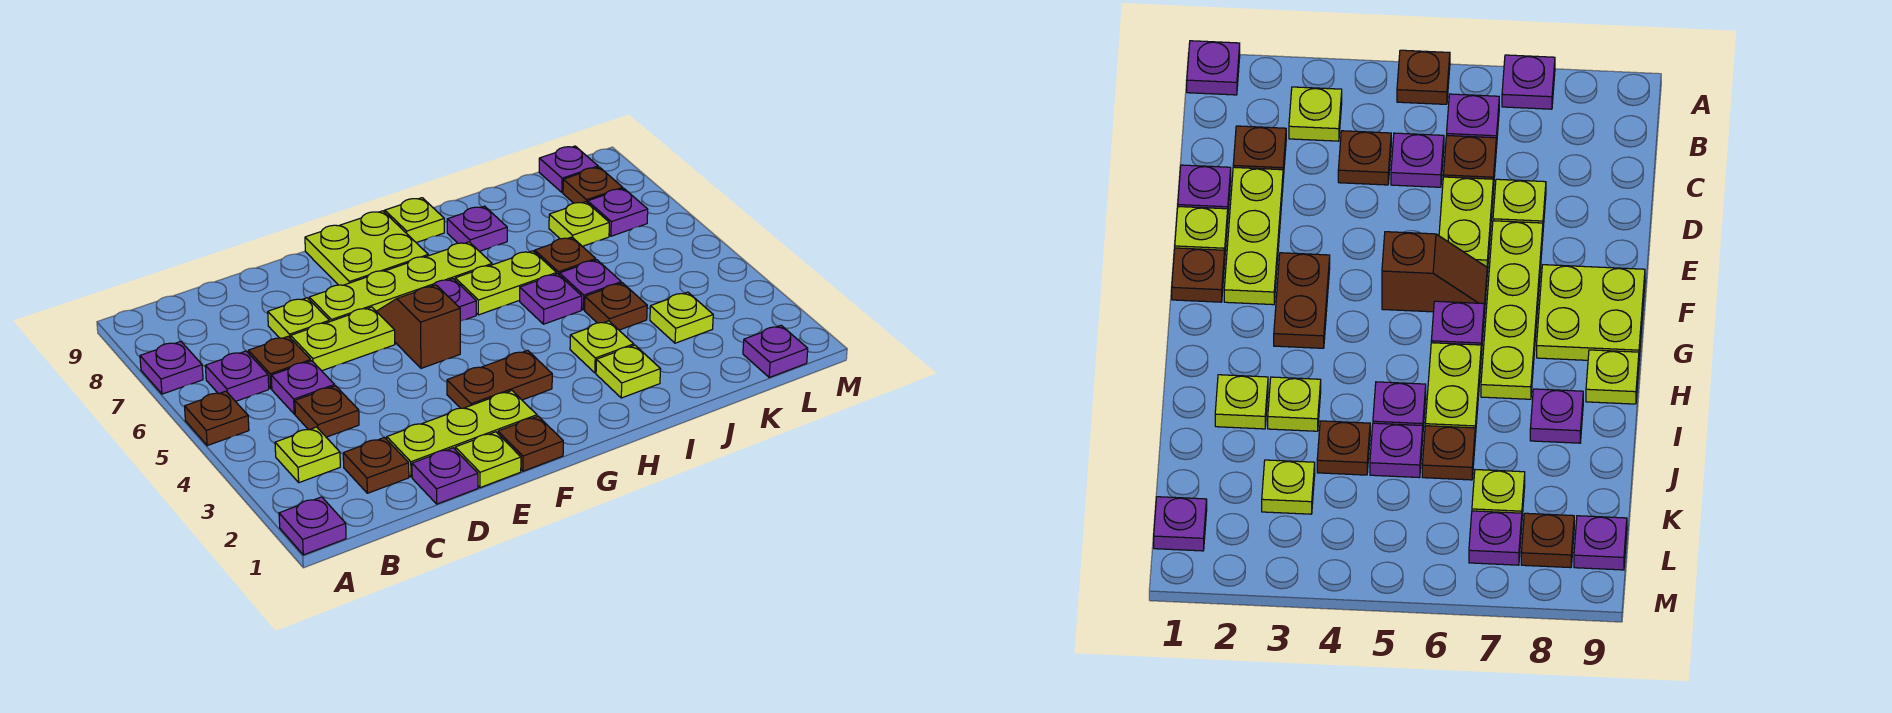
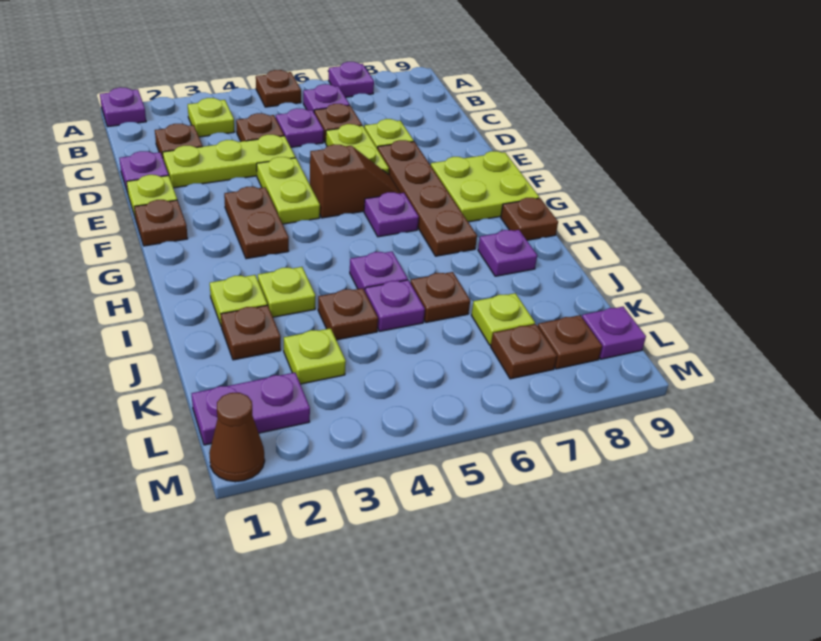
lime 1x3 plate [387,391,537,477] -> lime 1x3 plate turned to [163,135,295,188]
lime 1x4 plate [309,242,492,322] -> brown 1x4 plate [378,140,477,256]
lime 1x2 plate [455,251,556,315] -> lime 1x2 plate moved to [257,157,320,224]
lime 1x1 plate [385,198,444,243] -> brown 1x1 plate [501,198,558,240]
none -> brown 1x1 plate [221,305,281,360]
purple 1x1 plate [743,325,808,377] -> purple 1x2 plate [192,373,310,445]
purple 1x1 plate [588,189,648,236] -> brown 1x1 plate [491,324,557,379]
none -> brown 1x1 cone [209,393,265,482]

